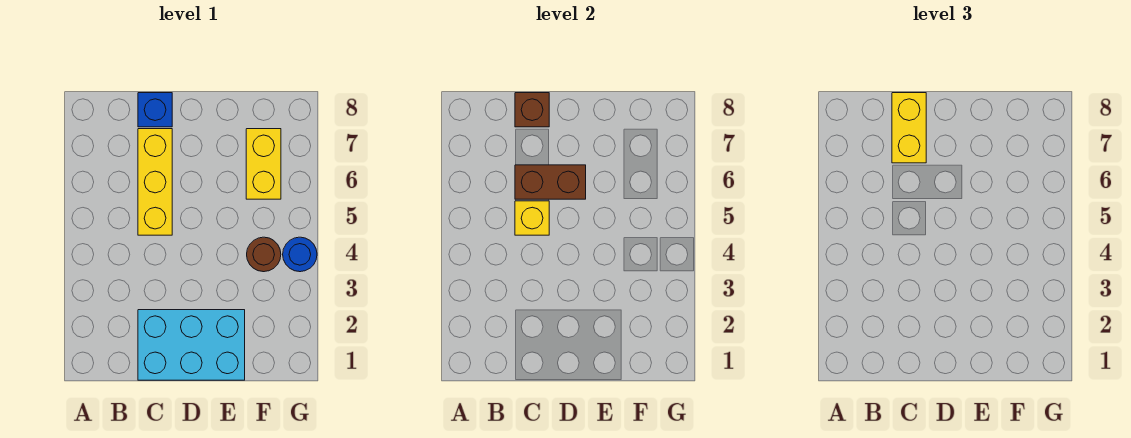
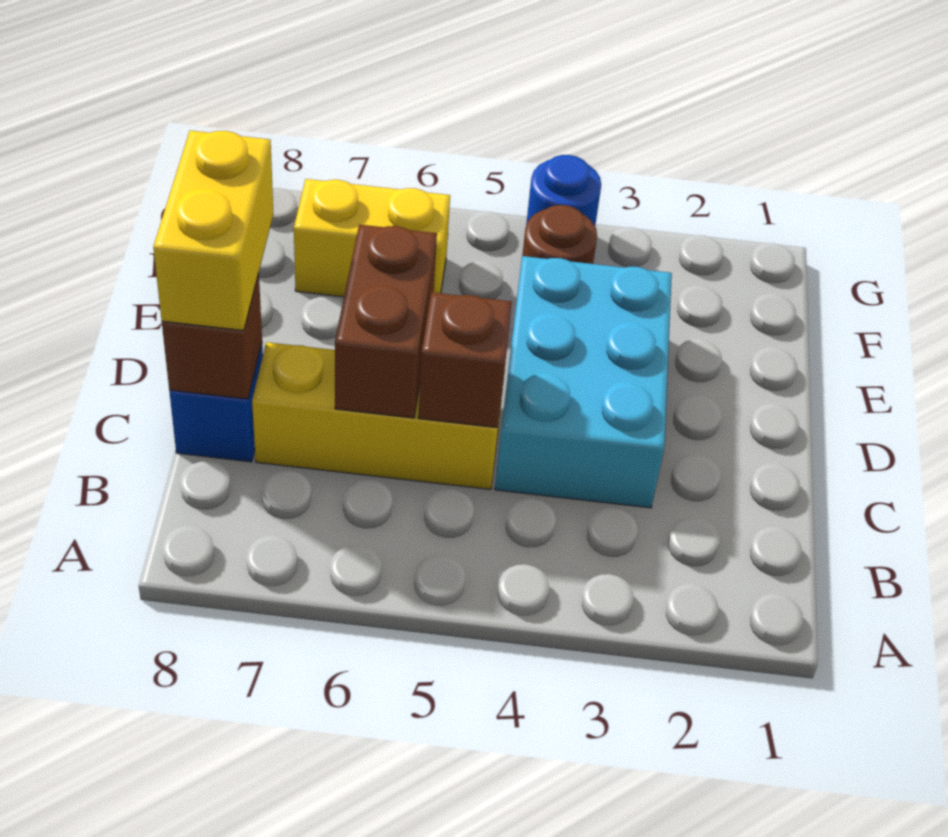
cyan 2x3 brick [138,310,245,380] -> cyan 2x3 brick moved to [495,256,672,508]
yellow 1x1 brick [515,201,549,235] -> brown 1x1 brick [418,292,512,428]
yellow 1x2 brick [892,93,926,163] -> yellow 1x2 brick turned to [153,131,273,331]

